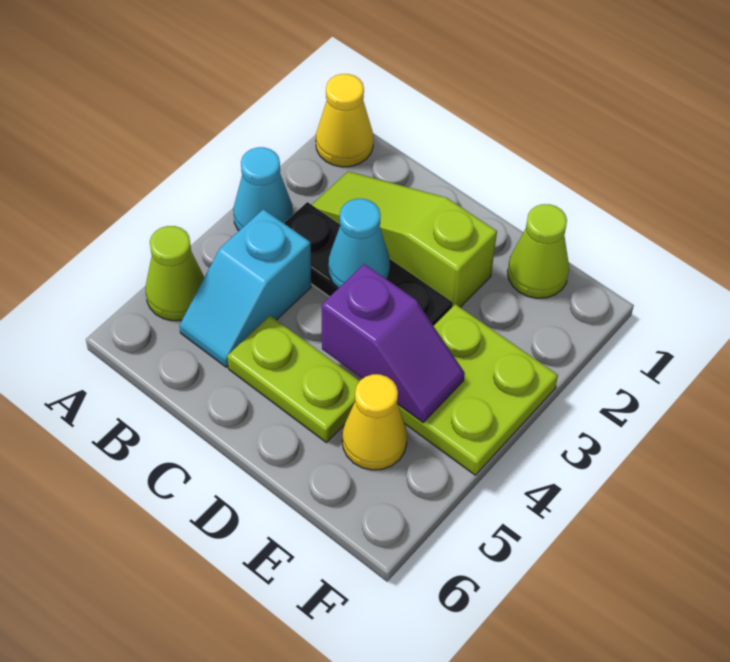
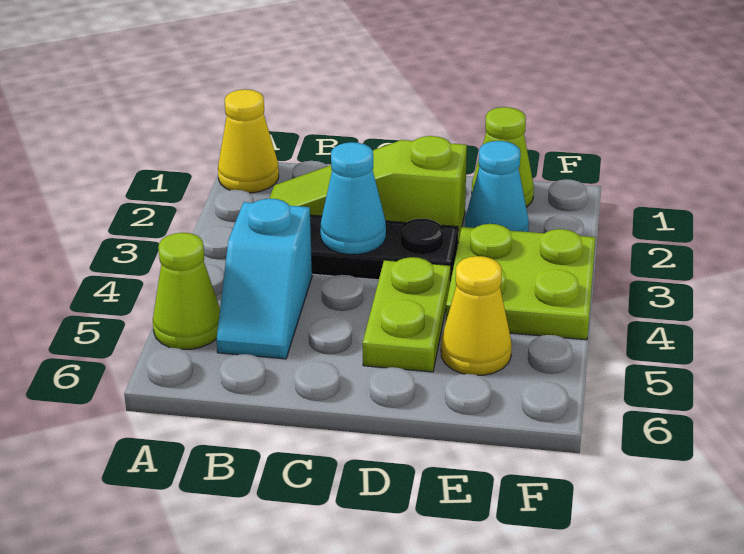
cyan 1x1 cone [233,147,293,231] -> cyan 1x1 cone moved to [465,141,529,232]
lime 1x2 plate [227,316,360,442] -> lime 1x2 plate turned to [363,257,450,372]
purple 1x2 slope [321,264,465,422] -> none

